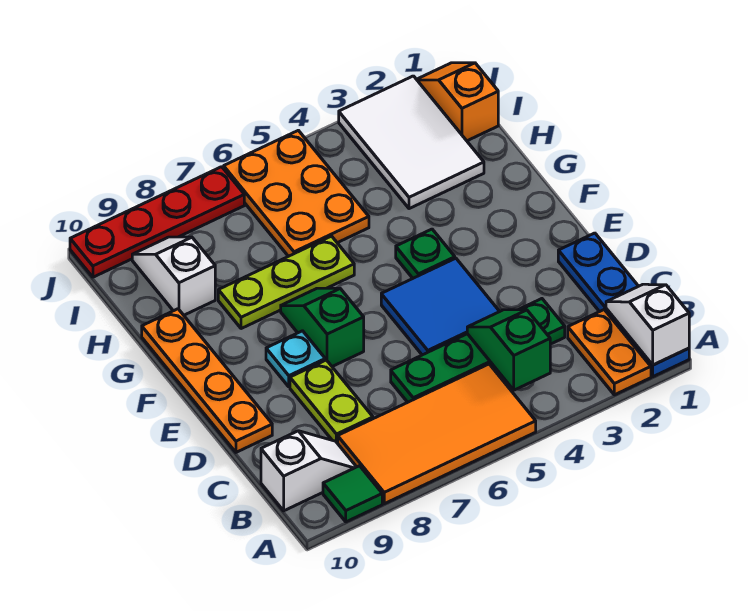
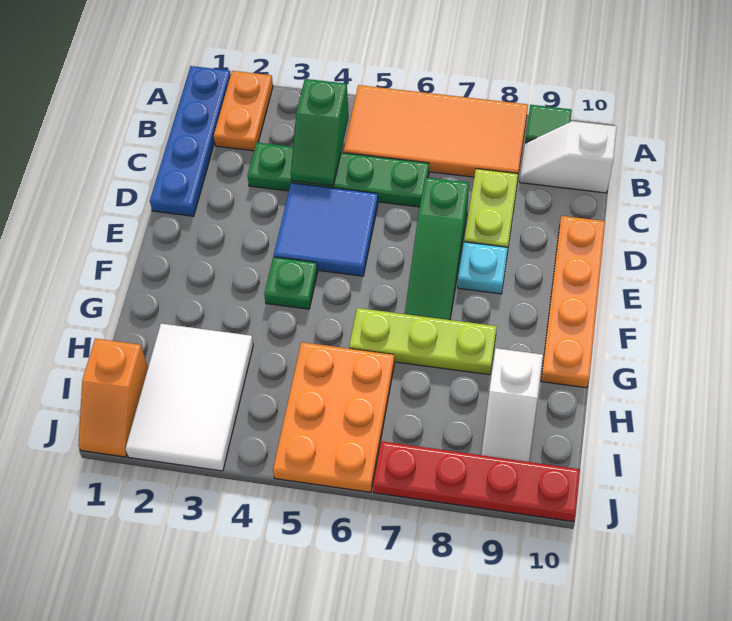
white 1x2 slope [606,284,689,365] -> none
green 1x2 slope [281,288,364,366] -> green 1x3 slope [405,177,469,320]

